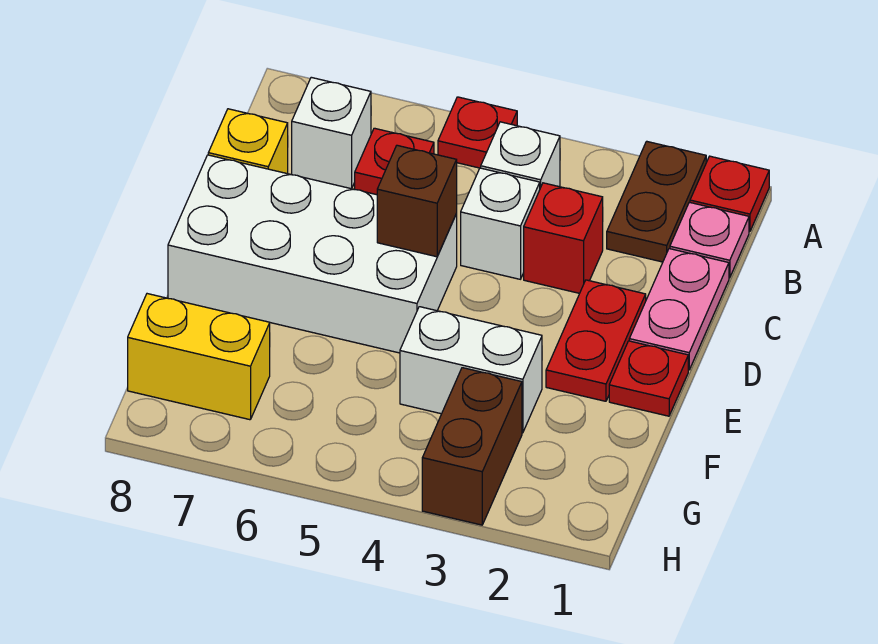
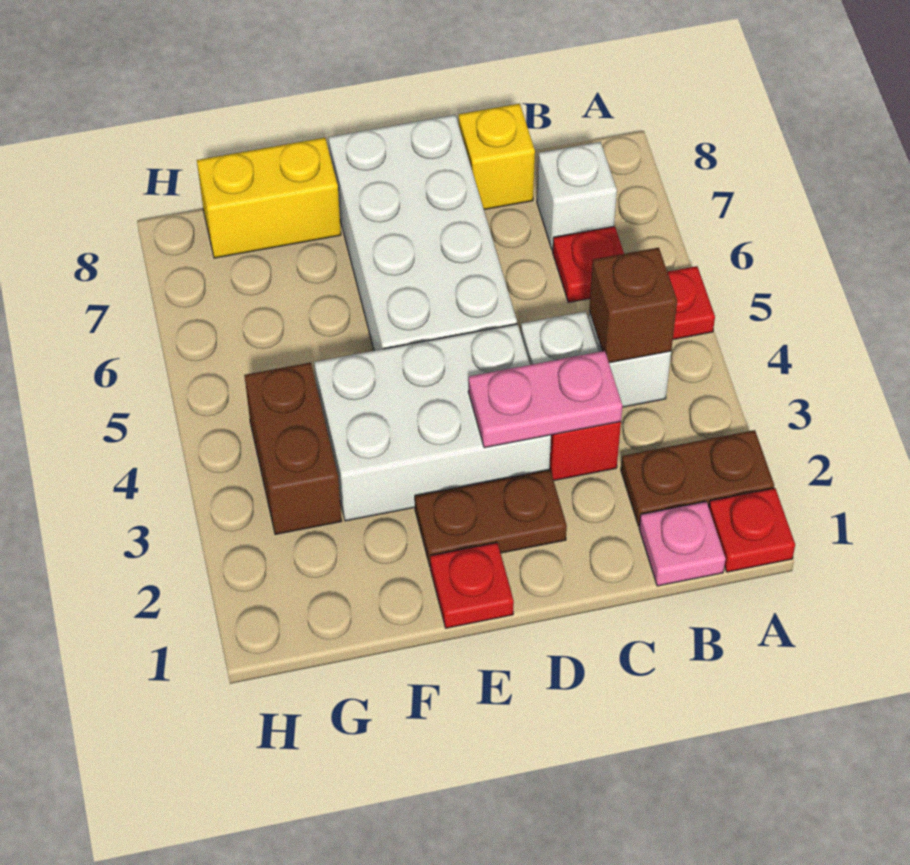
pink 1x2 plate [629,249,729,370] -> pink 1x2 plate moved to [468,351,623,448]
red 1x2 plate [546,280,646,401] -> brown 1x2 plate [415,470,567,566]
brown 1x1 brick [377,145,457,257] -> brown 1x1 brick moved to [589,247,677,363]
white 1x2 brick [400,307,542,433] -> white 2x3 brick [314,324,551,521]
brown 1x2 brick [422,368,522,525] -> brown 1x2 brick turned to [244,362,342,535]
yellow 1x2 brick [128,294,270,420] -> yellow 1x2 brick turned to [197,138,341,258]

